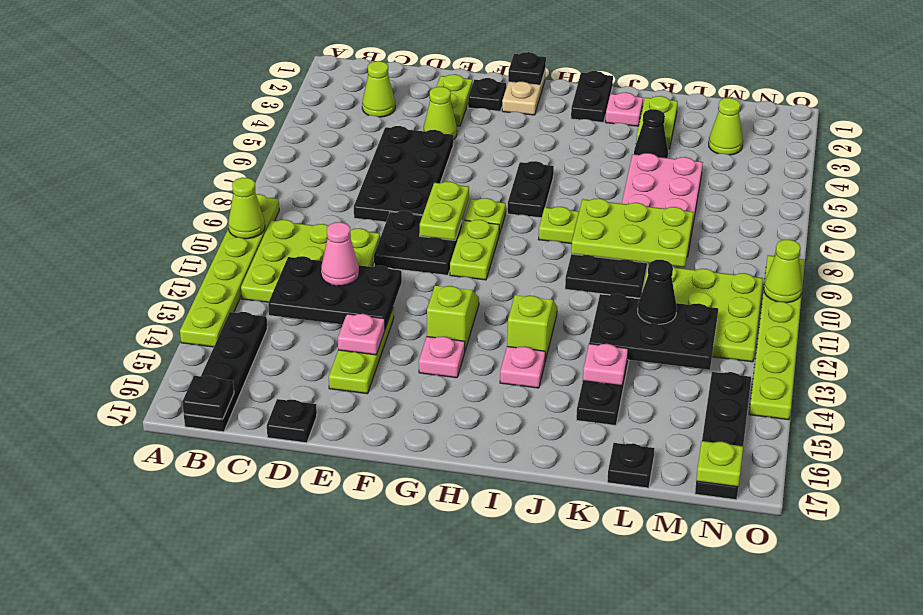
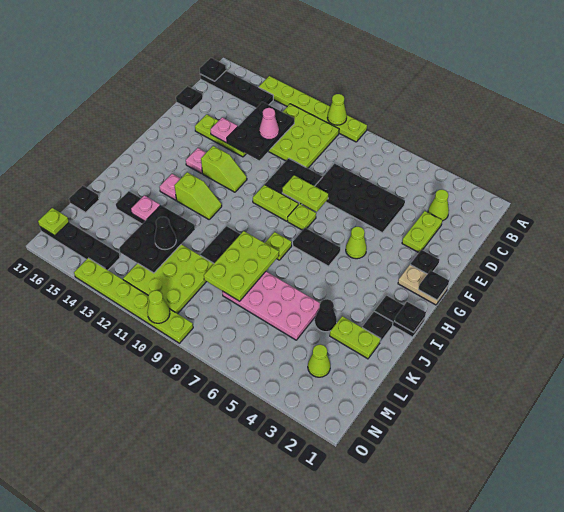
lime 1x2 plate [437,74,473,126] -> lime 1x2 plate turned to [402,211,442,253]
lime 1x1 cone [423,87,457,140] -> lime 1x1 cone moved to [346,227,367,259]
none -> black 1x1 plate [395,302,426,333]
pink 1x1 plate [606,92,643,126] -> black 1x1 plate [362,311,393,342]

